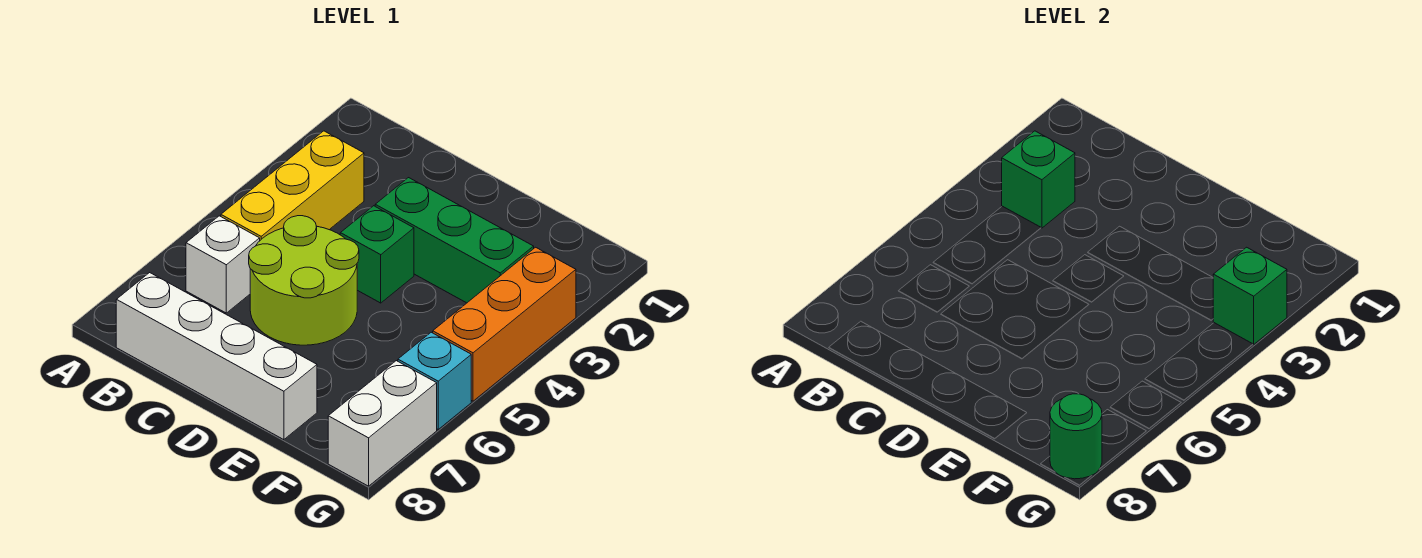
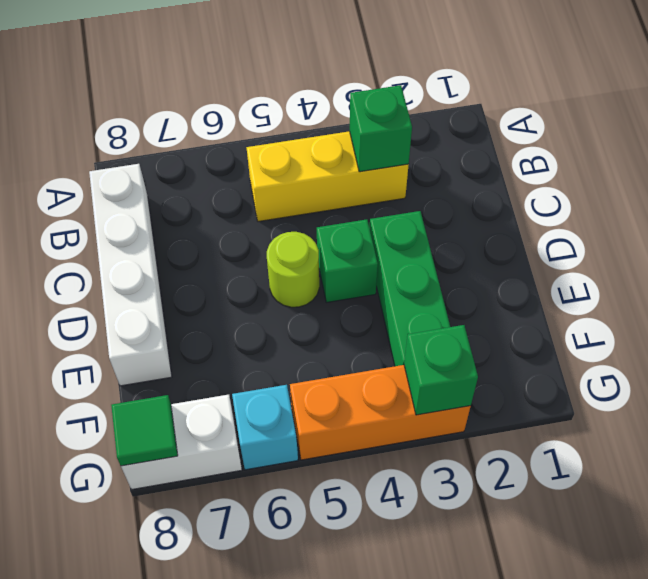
white 1x1 brick [186,216,260,313] -> none
lime 2x2 round brick [249,216,359,345] -> lime 1x1 round brick [267,232,319,307]
green 1x1 round brick [1050,394,1102,479] -> green 1x1 tile [111,395,178,466]

